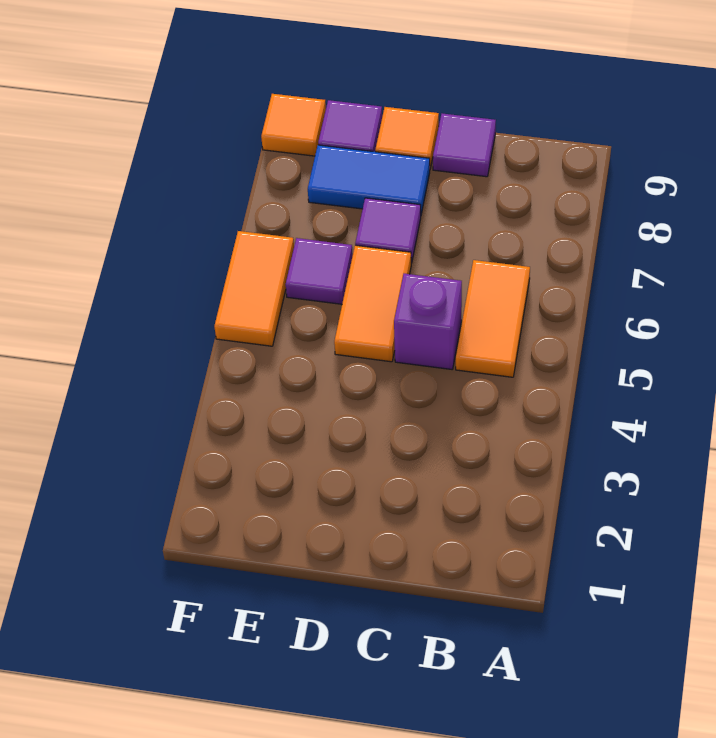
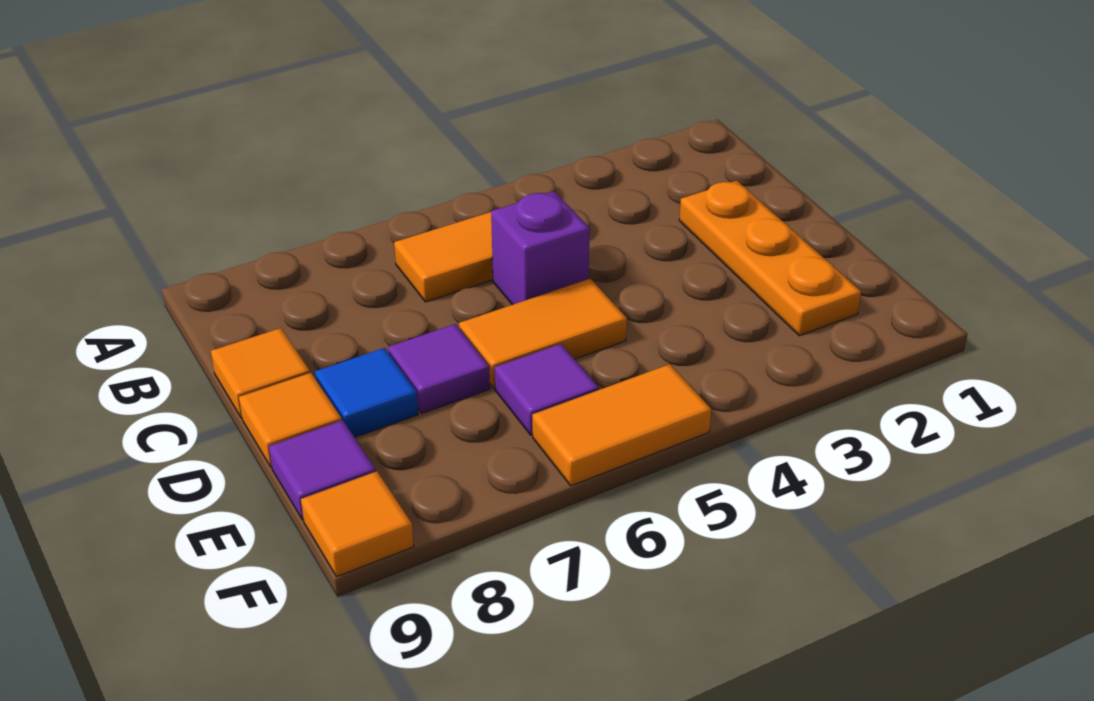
none -> orange 1x3 plate [679,181,861,336]
purple 1x1 tile [433,113,496,177] -> orange 1x1 tile [211,328,310,418]
blue 1x2 tile [308,145,430,214] -> blue 1x1 tile [315,348,418,437]

